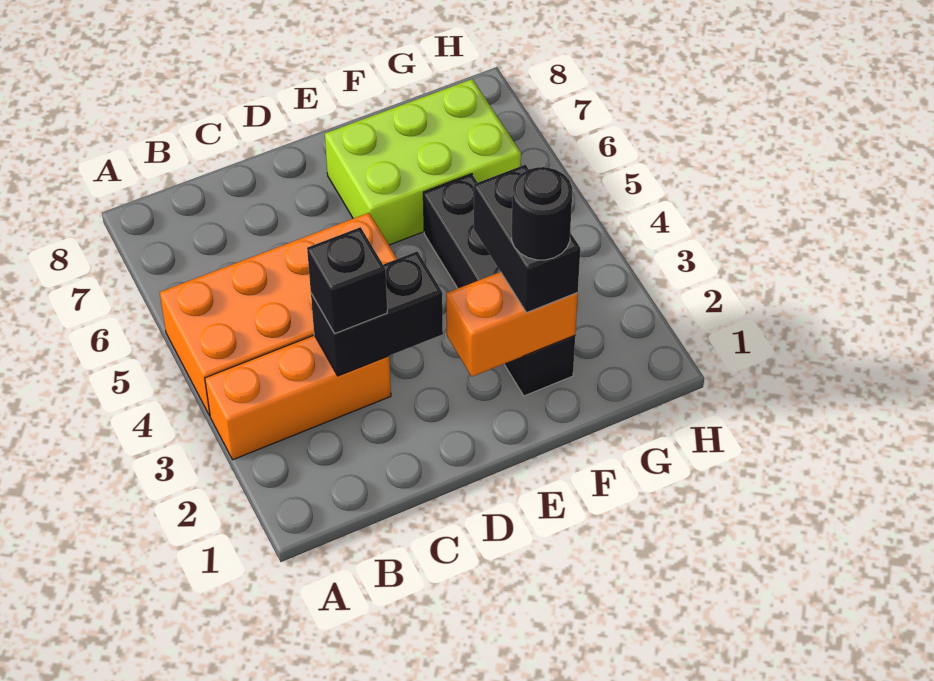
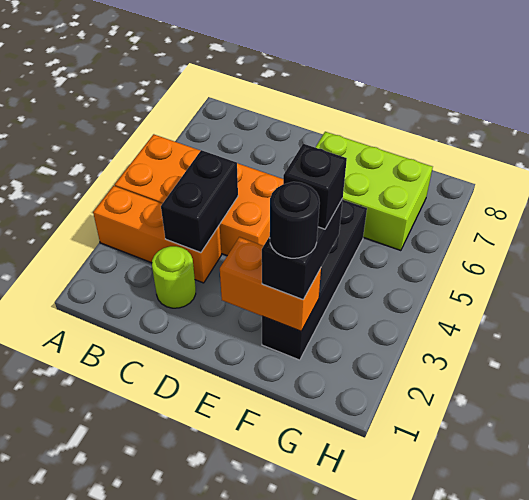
none -> lime 1x1 round brick [152,246,196,308]
black 1x2 brick [311,251,443,376] -> black 1x2 brick turned to [161,150,238,253]
black 1x1 brick [307,227,387,333] -> black 1x1 brick moved to [283,144,347,229]

